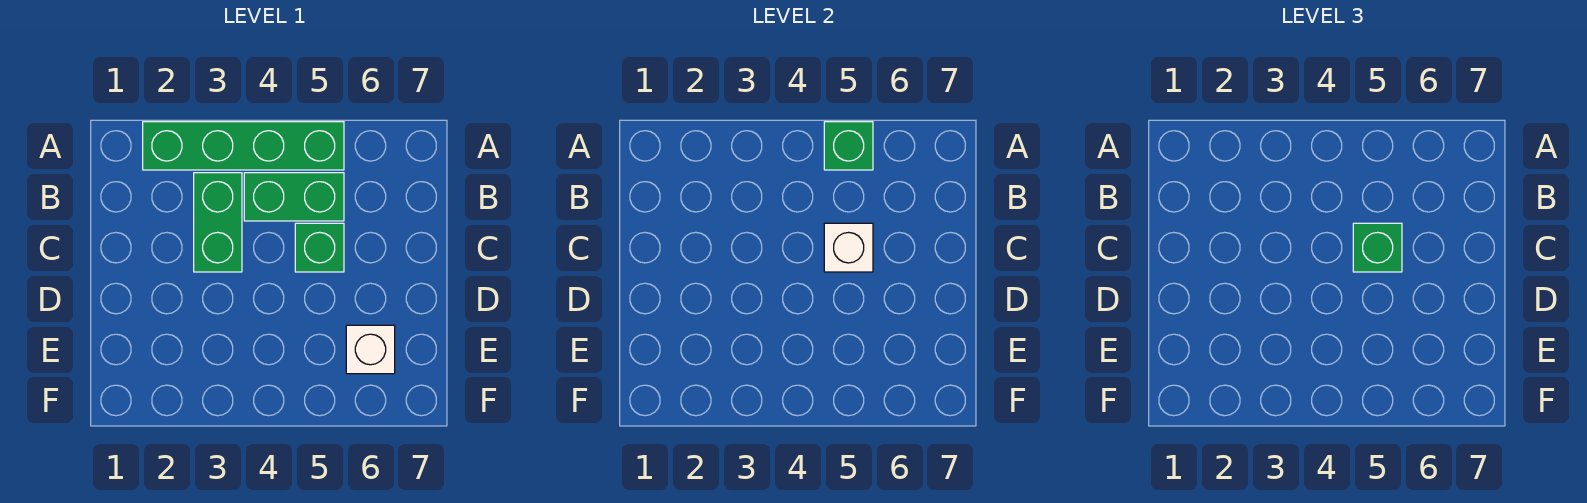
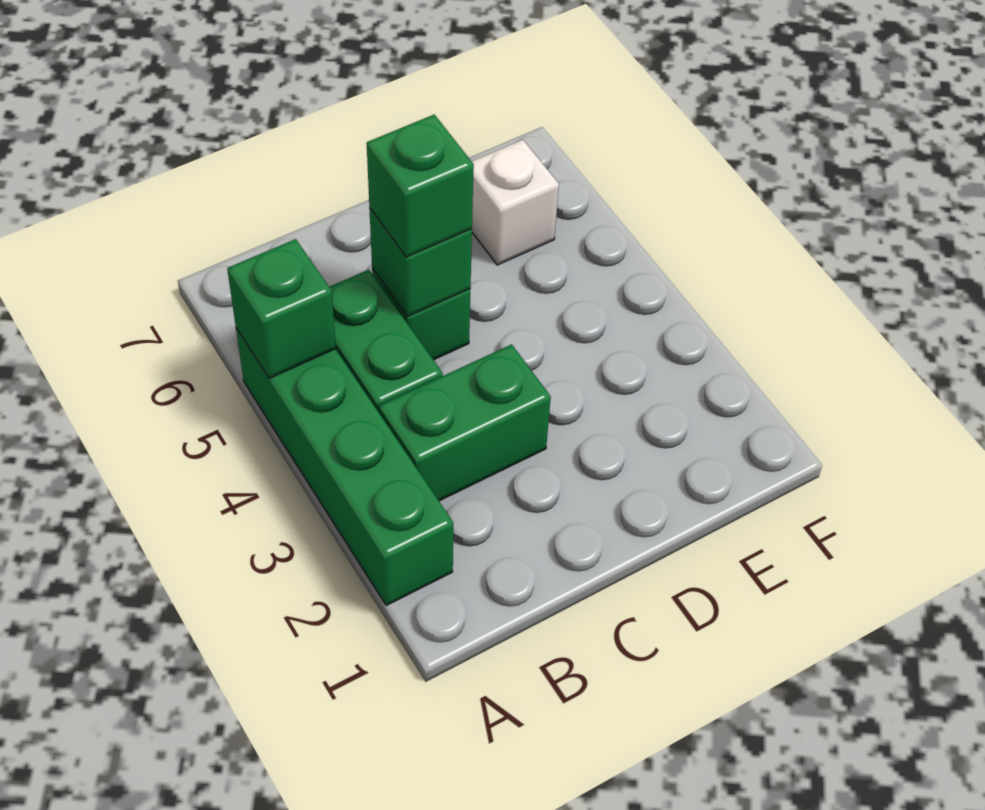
white 1x1 brick [824,223,873,272] -> green 1x1 brick [369,208,472,317]

